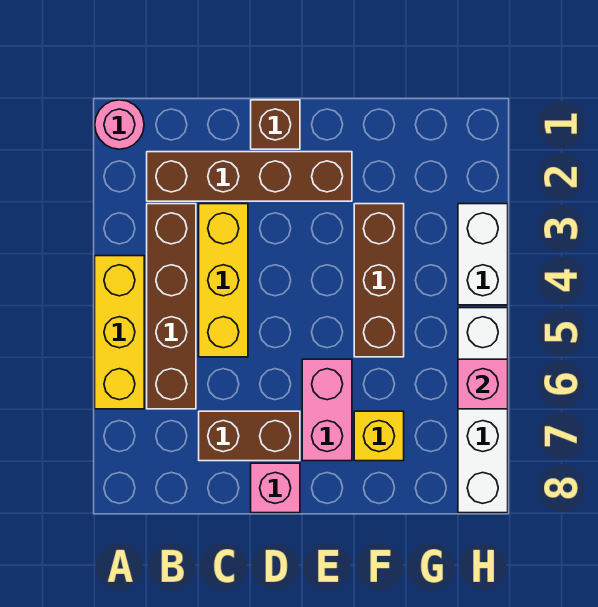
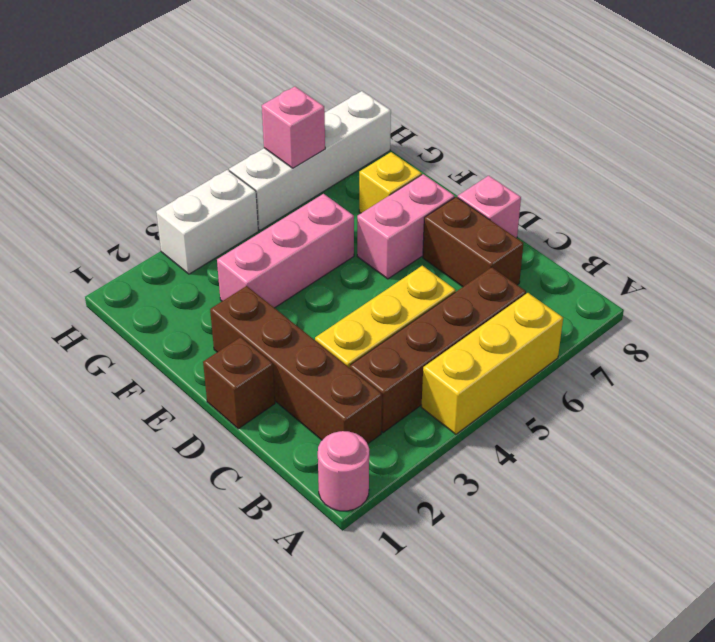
brown 1x3 brick [354,204,404,357] -> pink 1x3 brick [217,194,354,308]

